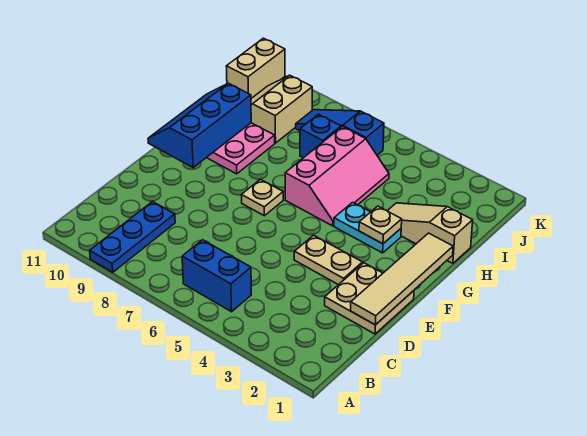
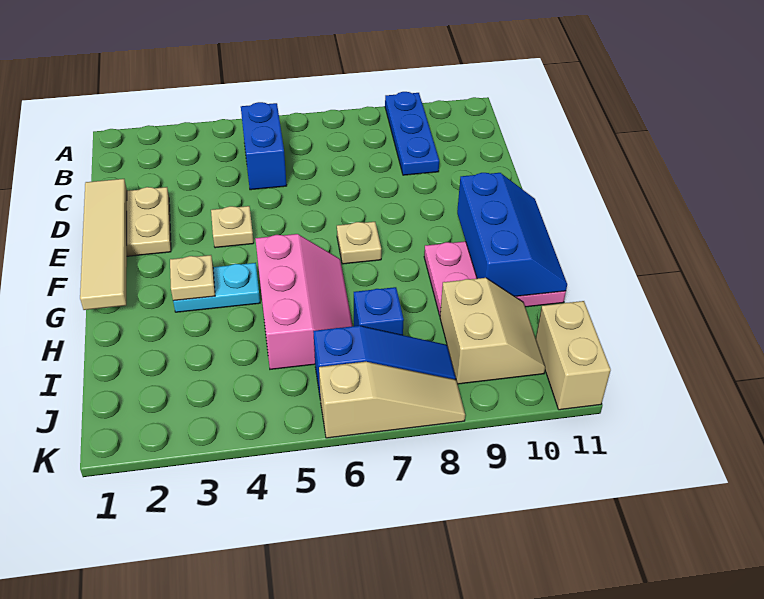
blue 1x2 brick [182,240,251,312] -> blue 1x2 brick turned to [241,102,287,190]
tan 1x2 plate [294,235,363,285] -> tan 1x1 plate [211,206,254,248]
pink 2x3 slope [285,127,389,226] -> pink 2x3 slope turned to [255,234,353,369]
tan 1x3 slope [388,203,473,263] -> tan 1x3 slope moved to [319,362,465,438]

